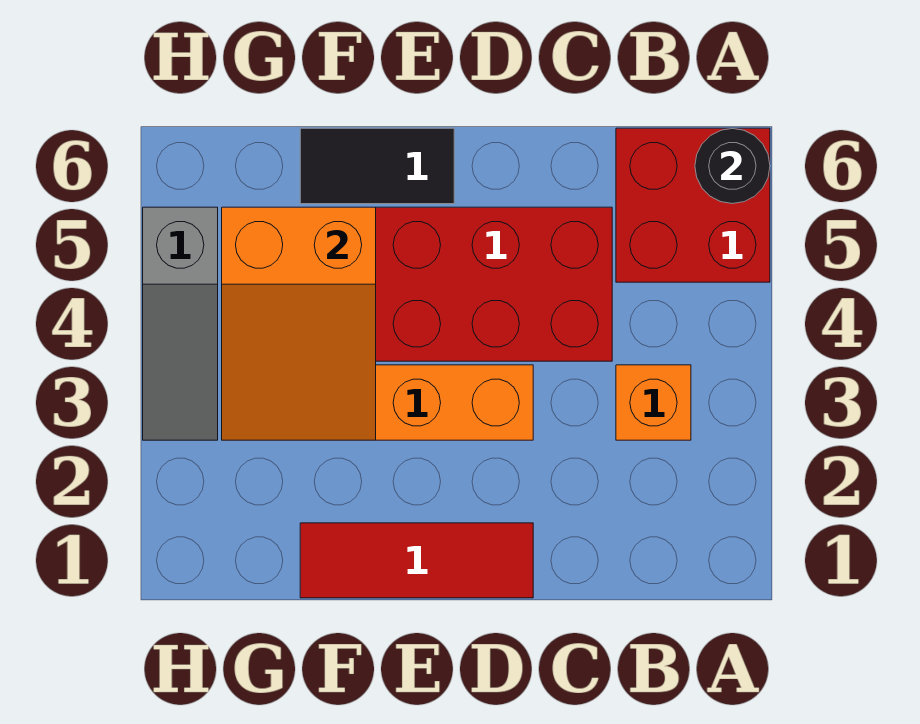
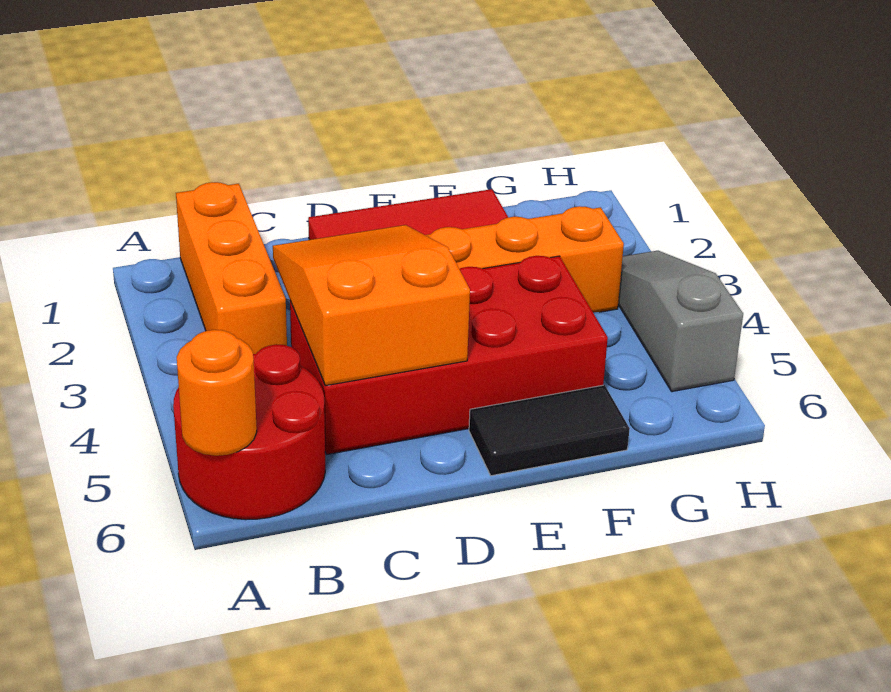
red 2x2 brick [616,128,770,282] -> red 2x2 round brick [173,344,325,520]
black 1x1 round brick [695,129,770,204] -> orange 1x1 round brick [177,330,257,456]
orange 1x1 brick [616,365,691,440] -> orange 1x3 brick [176,182,287,354]
orange 2x3 slope [222,207,376,440] -> orange 2x3 slope moved to [273,225,470,386]

